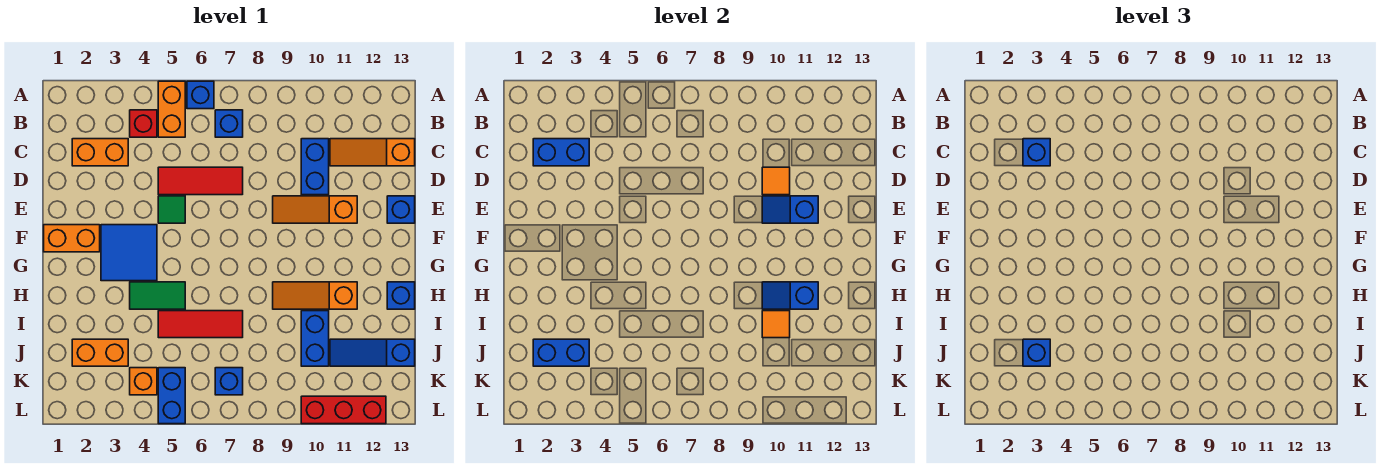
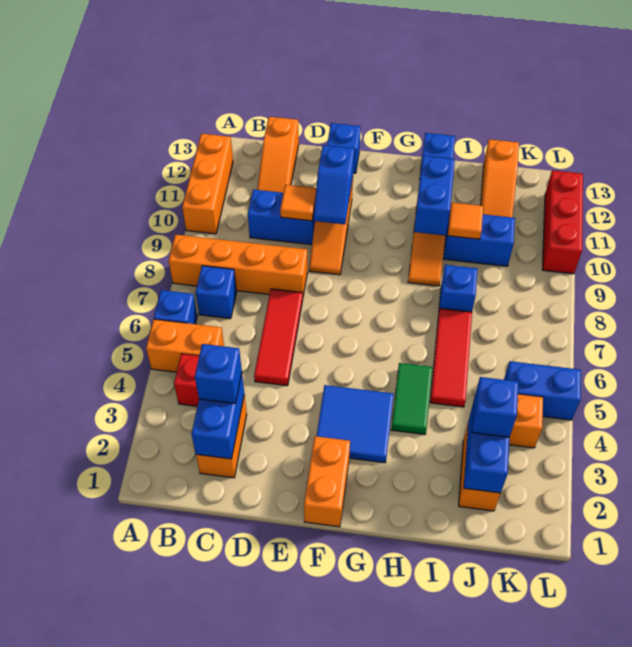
none -> orange 1x4 brick [169,235,307,295]
none -> orange 1x3 brick [182,134,233,234]
green 1x1 tile [158,196,185,223] -> none
blue 1x2 slope [762,282,818,309] -> blue 1x2 brick [414,156,455,236]
blue 1x3 slope [330,339,415,366] -> orange 1x3 slope [481,139,519,217]
blue 1x1 brick [215,368,243,395] -> blue 1x1 brick moved to [439,265,478,312]

